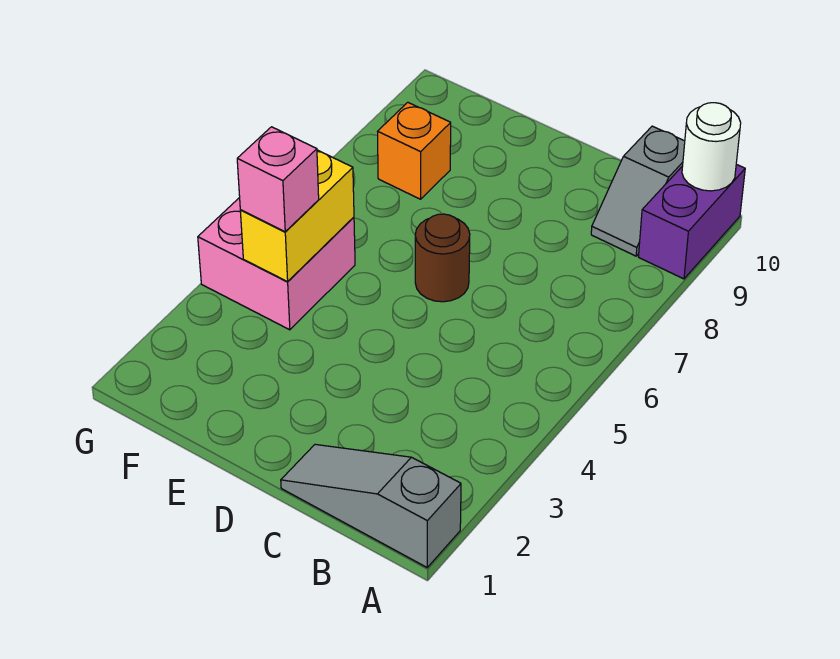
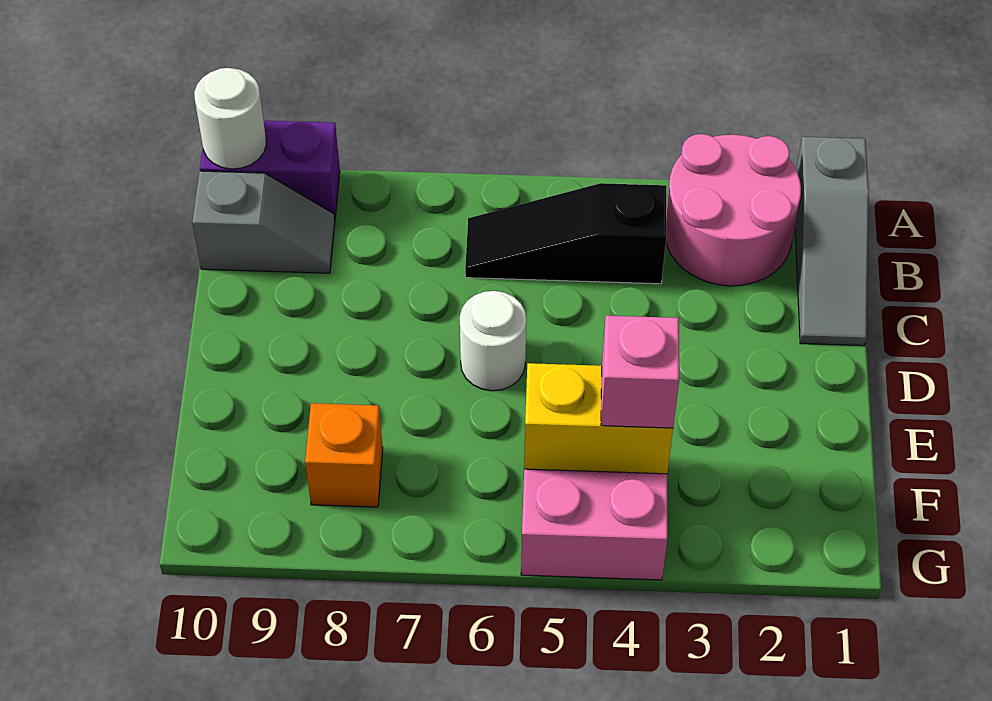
none -> pink 2x2 round brick [666,134,801,286]
none -> black 1x3 slope [465,183,666,284]
brown 1x1 round brick [415,214,470,302] -> white 1x1 round brick [460,291,526,391]

